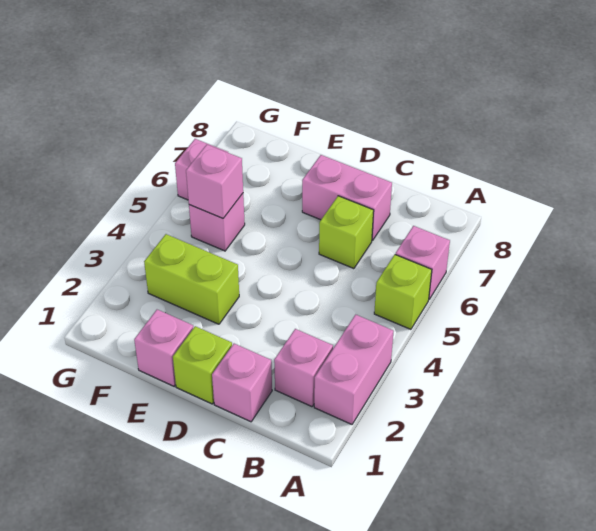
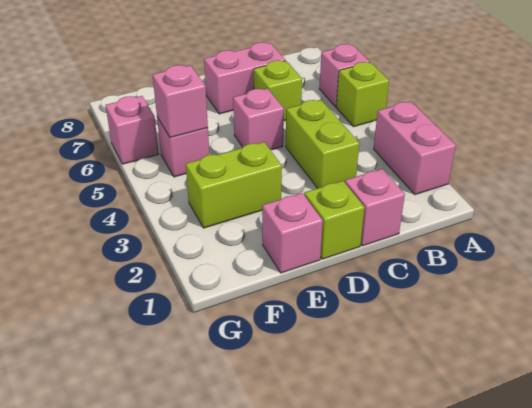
pink 1x1 brick [274,329,333,407] -> pink 1x1 brick moved to [233,89,284,150]
none -> lime 1x2 brick [286,100,359,188]

